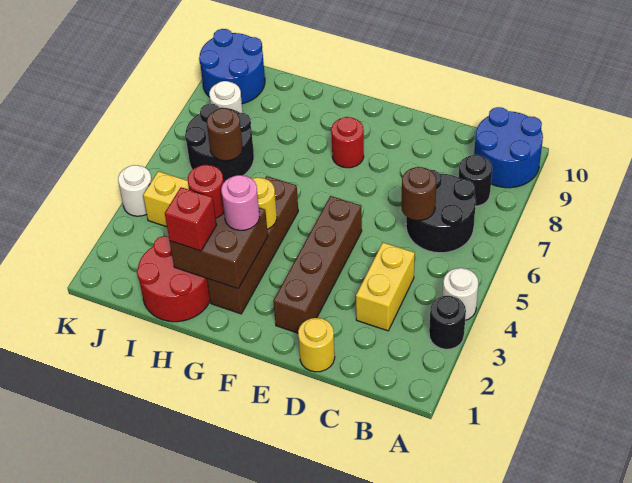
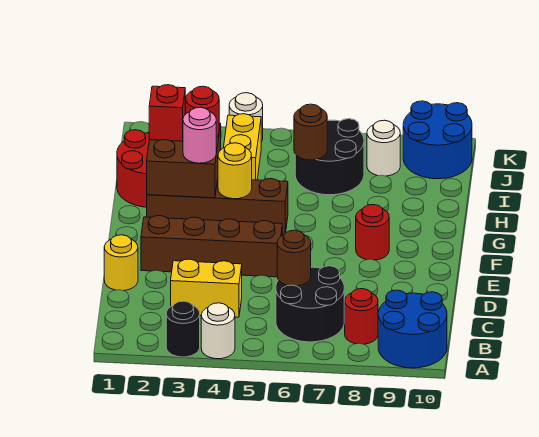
black 1x1 round brick [459,155,492,206] -> red 1x1 round brick [345,289,378,344]

